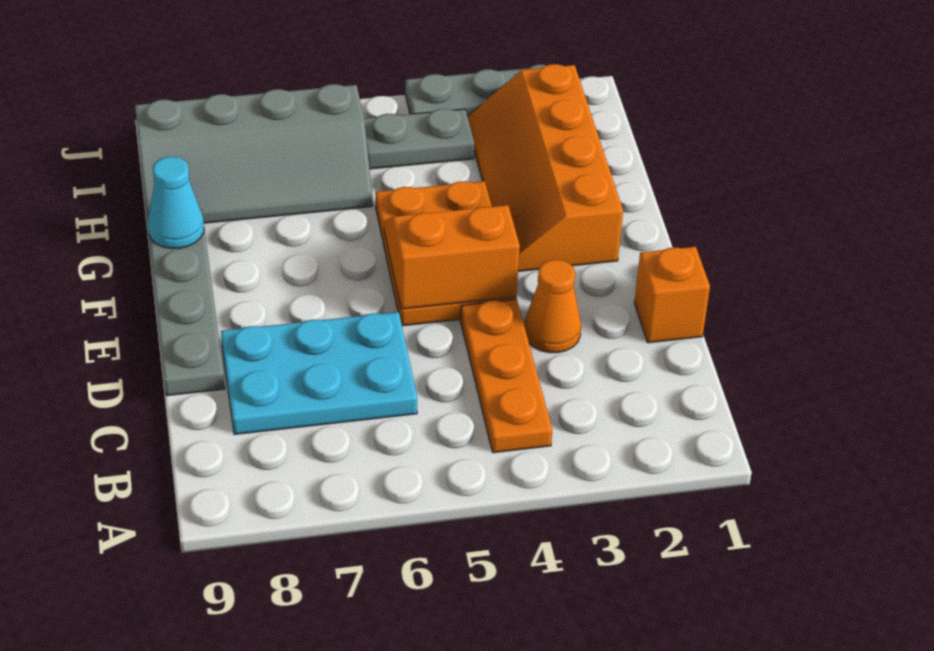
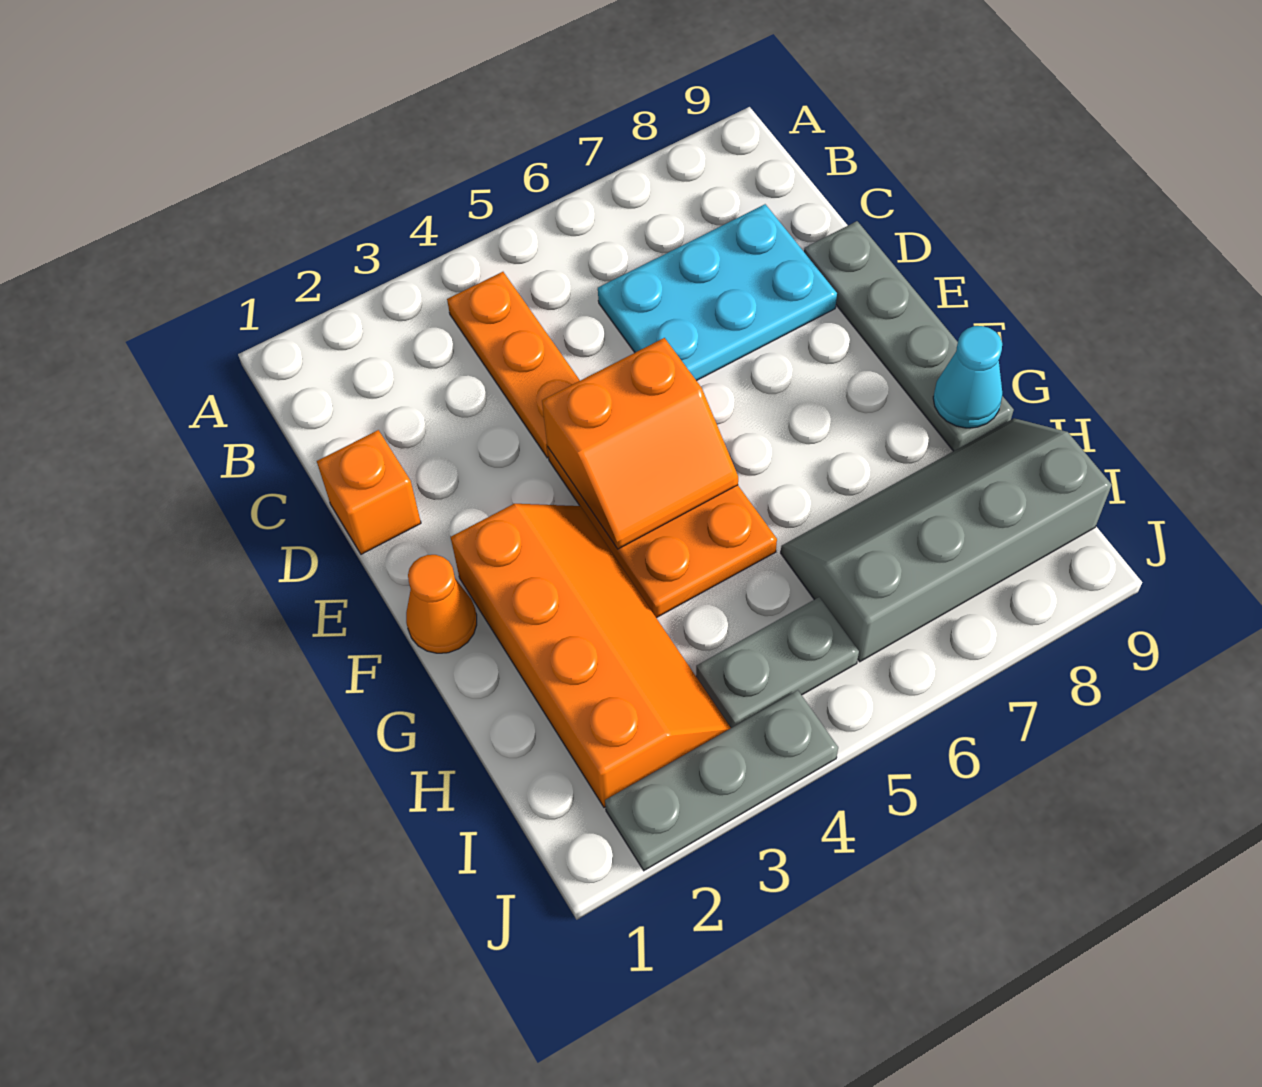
orange 1x1 cone [524,260,581,353] -> orange 1x1 cone moved to [406,555,477,653]

